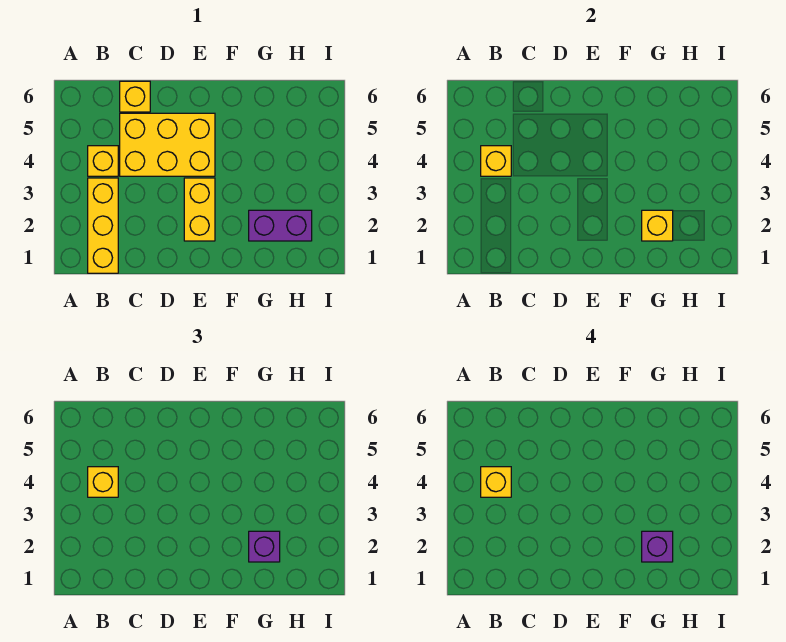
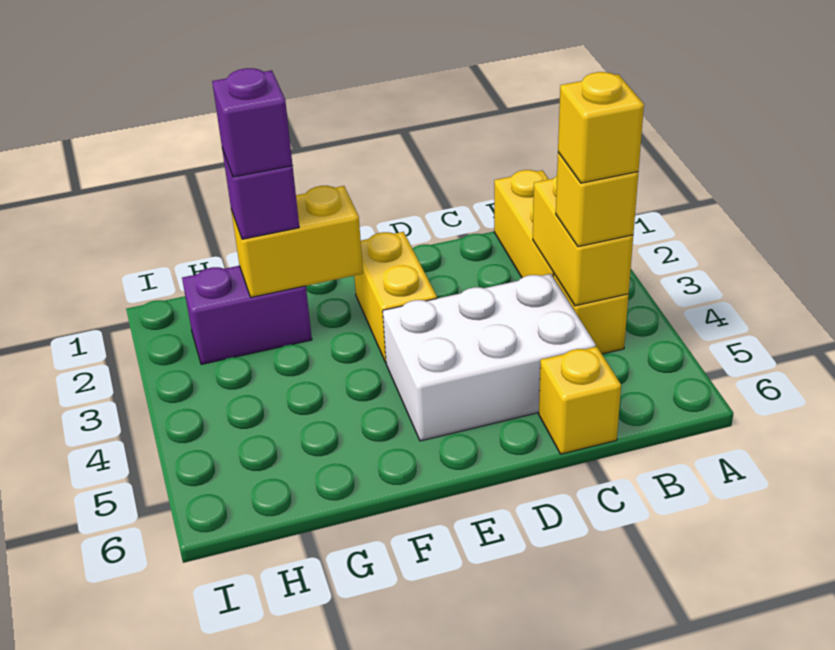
yellow 1x1 brick [481,146,511,176] -> yellow 1x2 brick [533,176,633,306]
yellow 2x3 brick [120,113,215,176] -> white 2x3 brick [383,274,596,441]
yellow 1x1 brick [642,210,673,241] -> yellow 1x2 brick [231,186,363,297]

